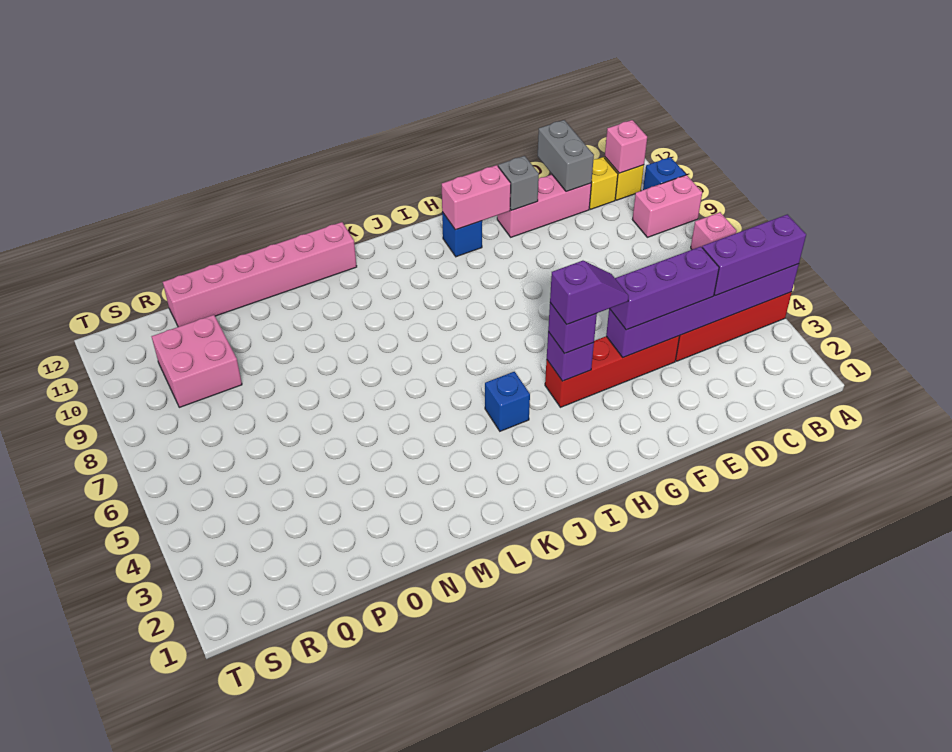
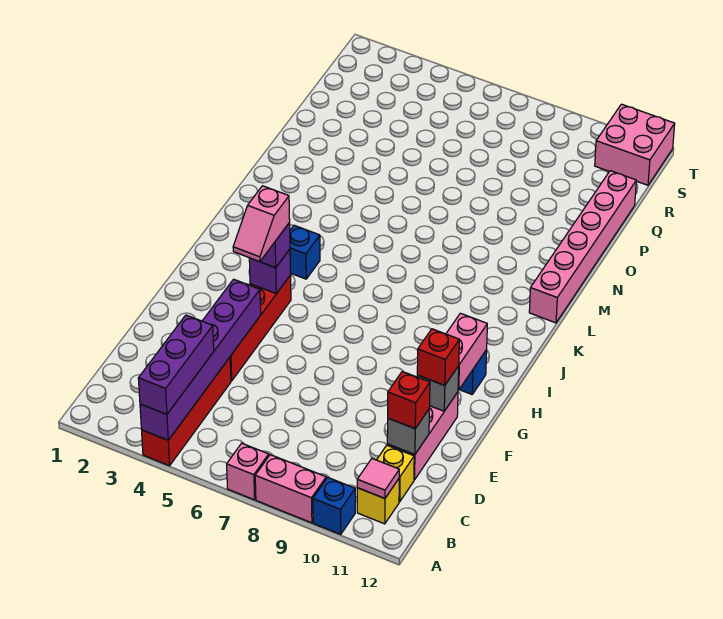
pink 1x2 brick [632,175,702,237] -> pink 1x2 brick turned to [255,455,326,523]
pink 1x1 brick [605,120,647,173] -> pink 1x1 tile [357,459,399,498]
purple 1x3 brick [610,247,719,330] -> none
grey 1x2 brick [538,120,594,192] -> grey 1x1 brick [387,410,429,455]
none -> red 1x1 brick [388,372,430,429]
none -> red 1x1 brick [417,329,459,386]
purple 1x2 slope [550,261,629,324] -> pink 1x2 slope [233,186,290,262]
pink 2x2 brick [152,315,242,407] -> pink 2x2 brick moved to [595,104,675,185]

